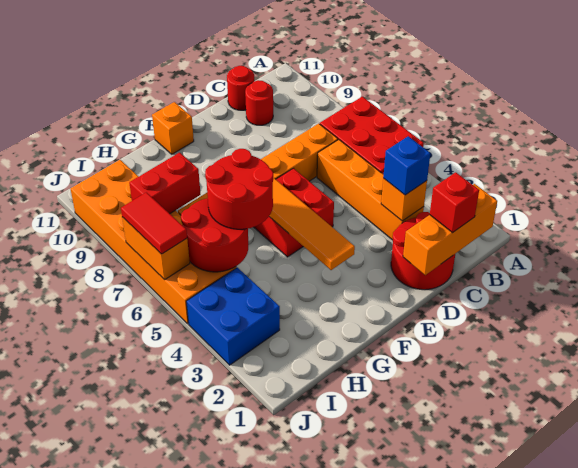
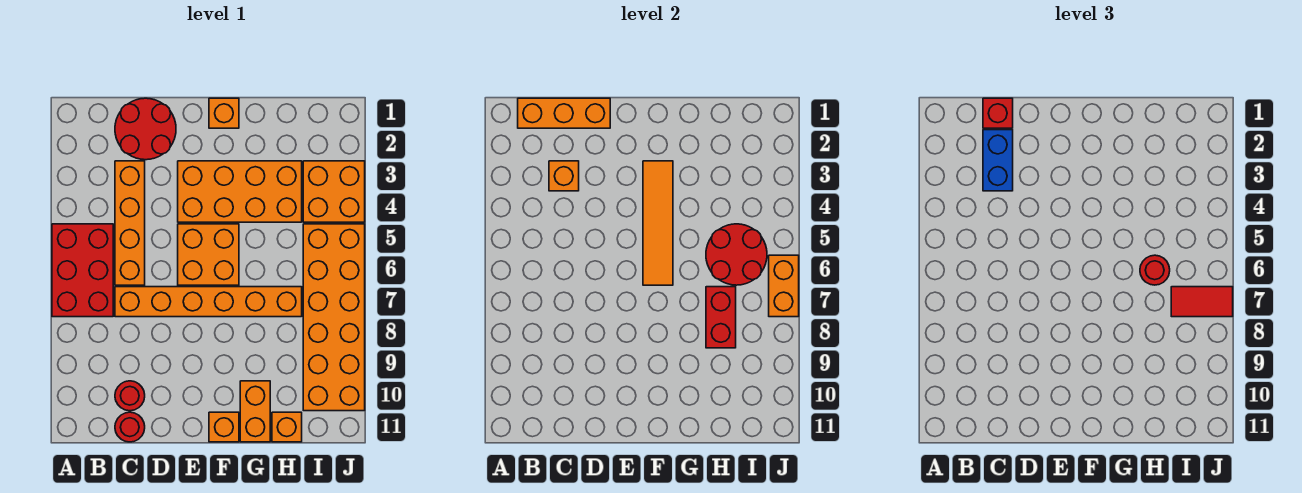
blue 1x1 brick [383,136,430,195] -> blue 1x2 brick [983,130,1013,191]
none -> orange 2x4 brick [178,161,302,222]
red 2x2 brick [254,168,334,257] -> orange 2x2 brick [178,224,239,285]
none -> orange 1x1 brick [209,98,239,128]
red 2x2 round brick [205,149,273,229] -> red 1x1 round brick [1140,255,1170,285]
none -> orange 1x2 brick [240,381,270,442]
red 1x2 brick [129,153,201,214] -> red 1x2 brick turned to [706,287,736,348]
none -> orange 1x1 brick [272,412,302,442]
blue 2x2 brick [186,267,280,365] -> orange 2x2 brick [303,161,365,222]
red 1x2 tile [121,192,187,254] -> red 1x2 tile turned to [1171,287,1233,317]

